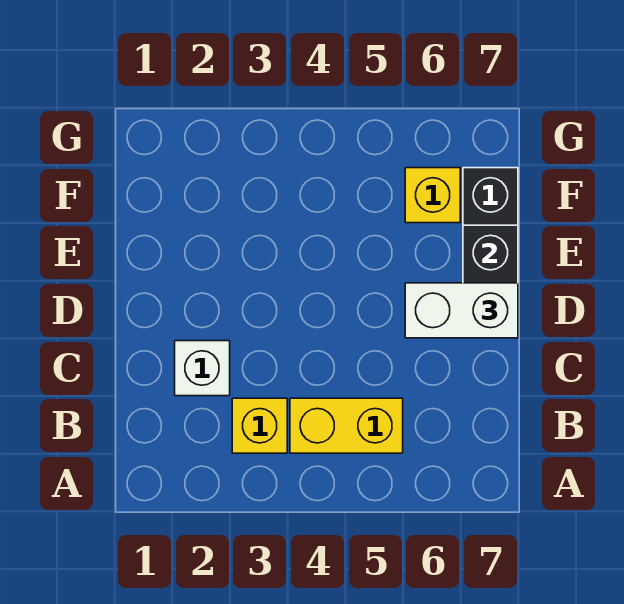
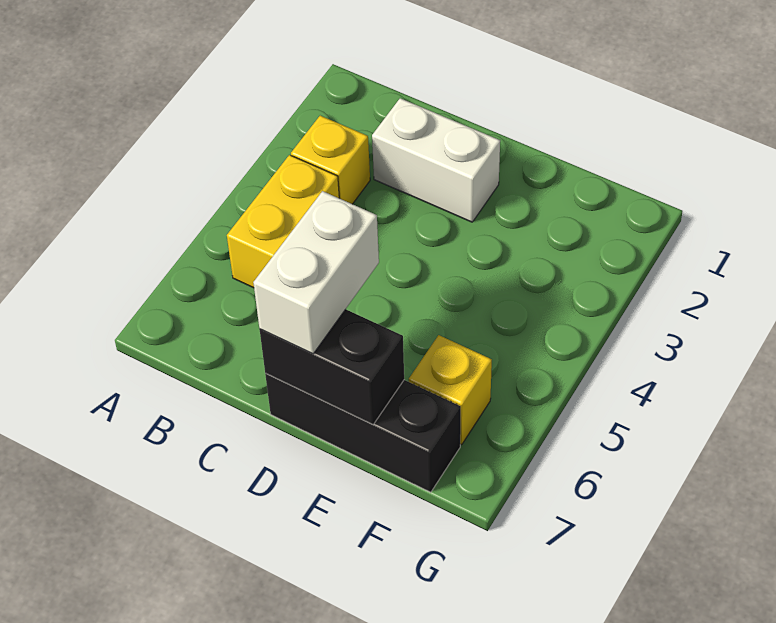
white 1x1 brick [175,341,230,396] -> white 1x2 brick [372,98,500,222]

